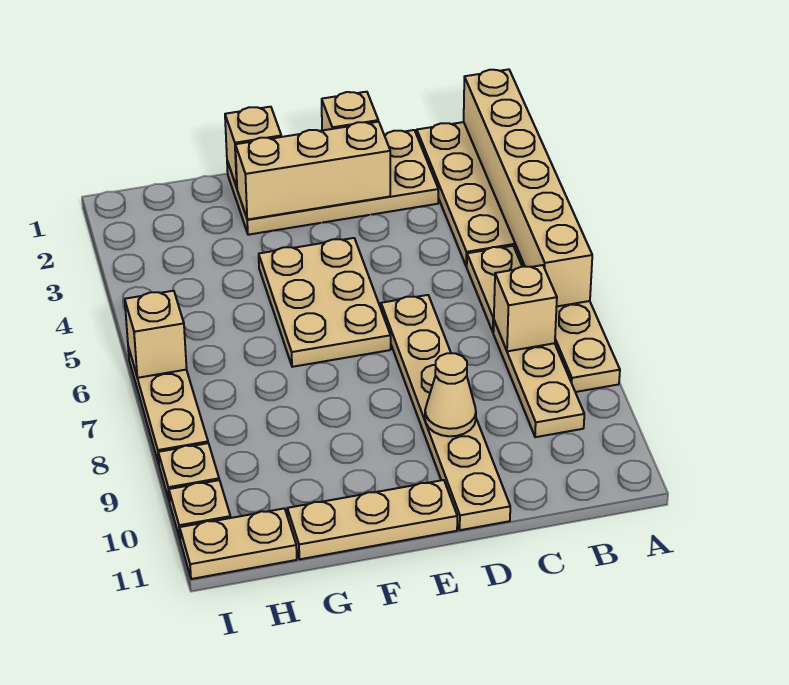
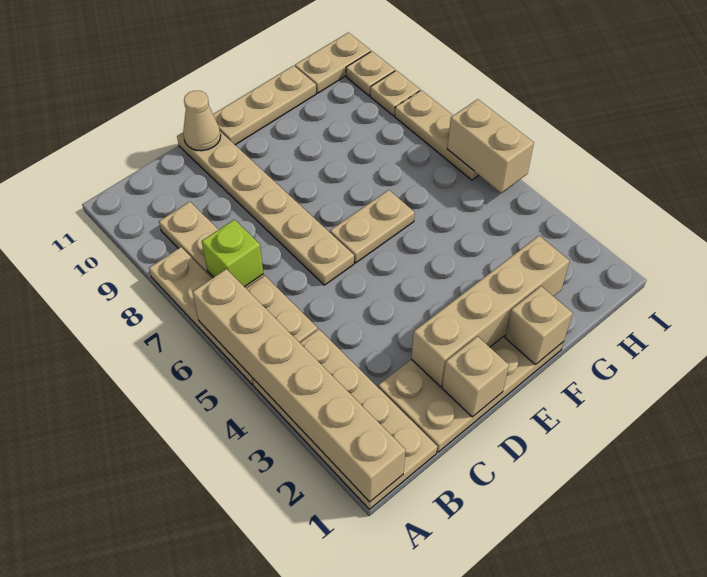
tan 1x1 brick [494,265,557,351] -> lime 1x1 brick [202,220,263,287]
tan 1x3 brick [235,122,390,220] -> tan 1x4 brick [411,236,570,387]
tan 1x1 cone [425,353,476,436] -> tan 1x1 cone moved to [183,91,221,151]
tan 2x3 plate [259,238,391,367] -> tan 1x2 plate [330,190,415,263]
tan 1x1 brick [125,291,187,378] -> tan 1x2 brick [447,99,534,193]

